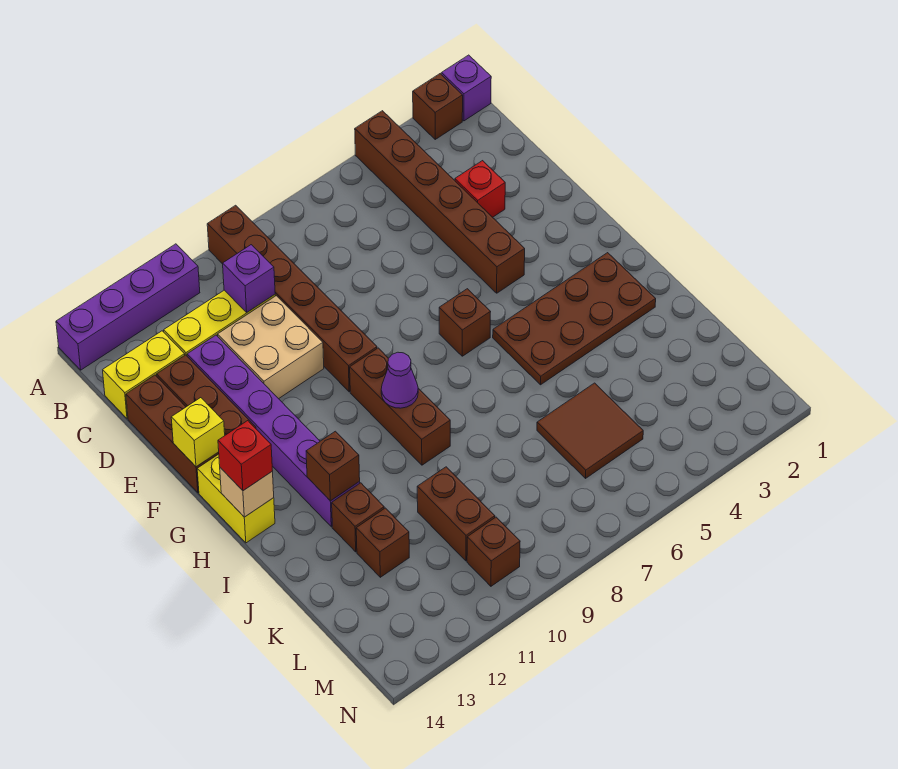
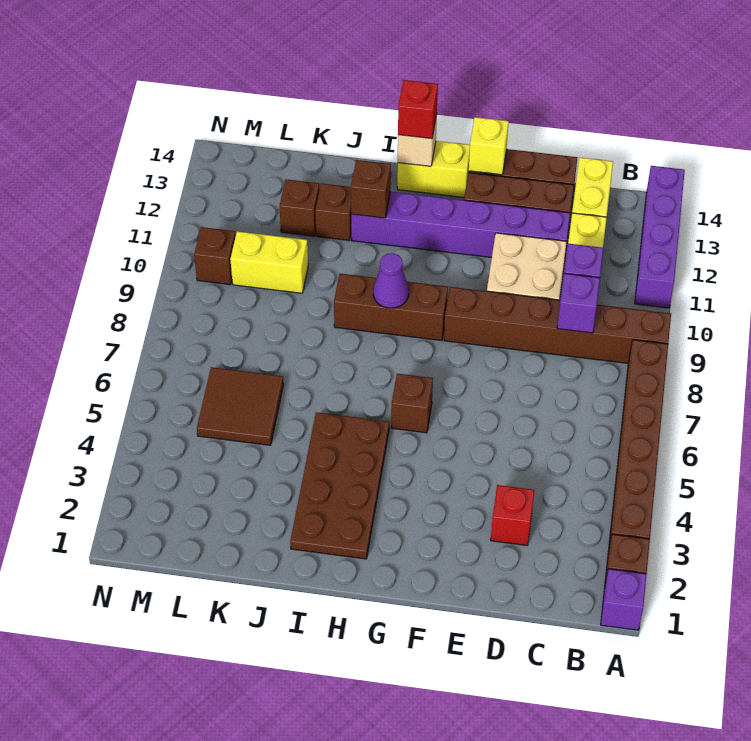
brown 1x6 brick [355,111,525,293] -> brown 1x6 brick turned to [608,340,668,552]
none -> purple 1x1 brick [557,273,600,333]
brown 1x2 brick [417,467,495,561] -> yellow 1x2 brick [230,231,308,293]

